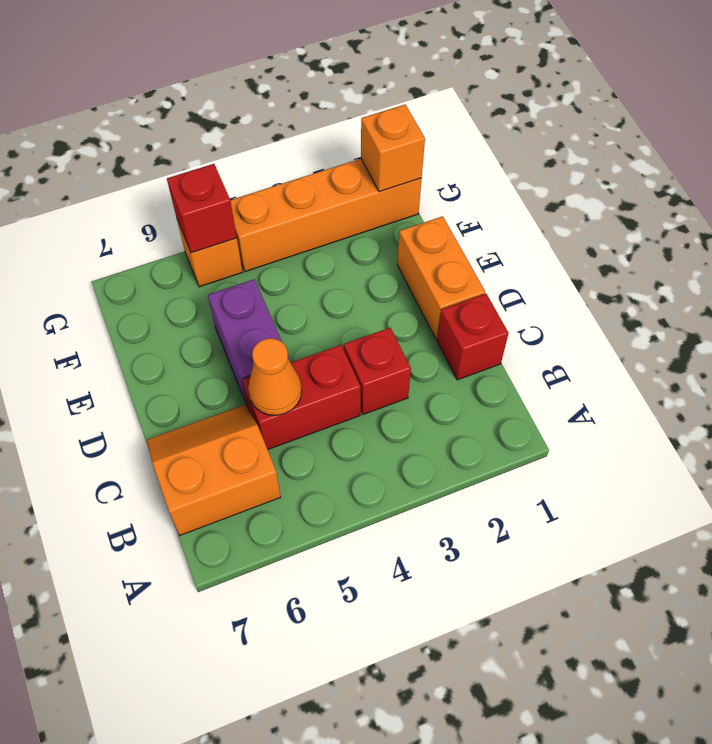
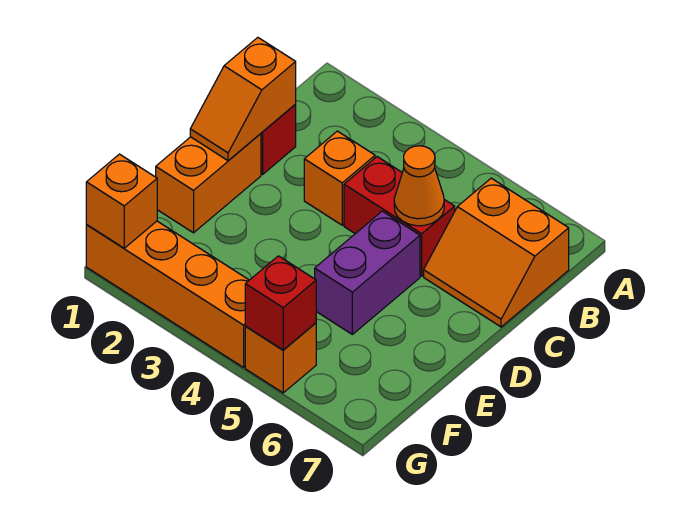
none -> orange 1x2 slope [190,38,296,161]
red 1x1 brick [344,328,411,414] -> orange 1x1 brick [304,131,375,225]

